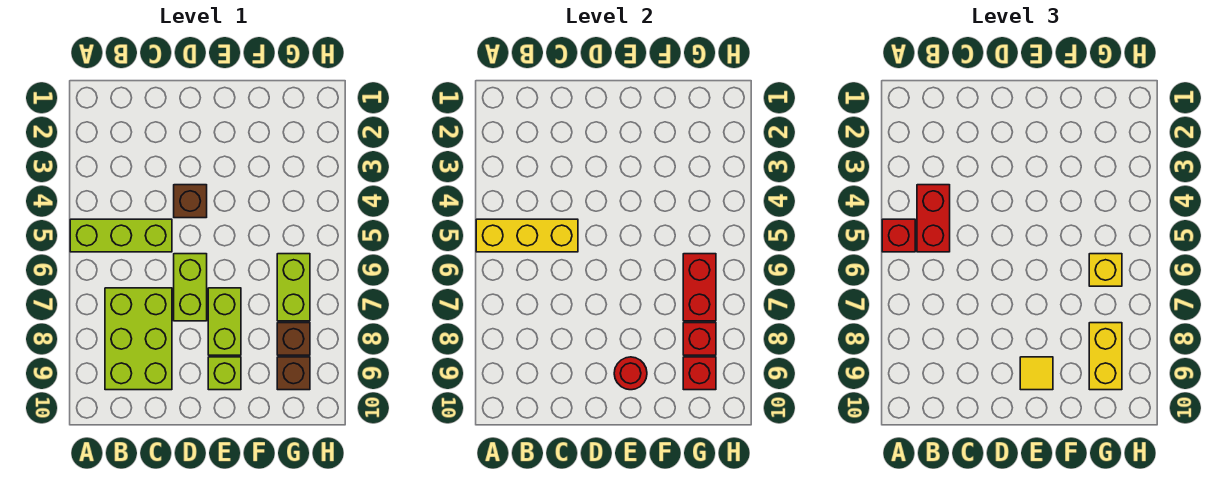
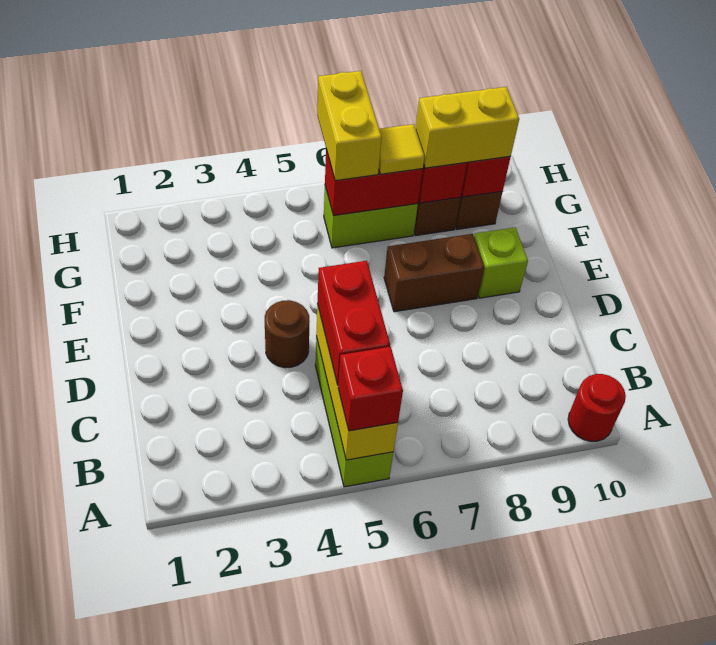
red 1x2 brick [917,185,950,252] -> red 1x2 brick turned to [317,261,390,385]
lime 2x3 brick [105,288,172,390] -> none
brown 1x1 brick [174,185,207,218] -> brown 1x1 round brick [265,300,310,368]
lime 1x2 brick [174,254,207,321] -> none
lime 1x2 brick [208,288,241,355] -> brown 1x2 brick [384,234,484,312]
red 1x1 round brick [614,357,647,390] -> red 1x1 round brick moved to [568,374,626,441]
yellow 1x1 tile [1020,357,1053,390] -> yellow 1x1 tile moved to [379,124,424,174]
yellow 1x1 brick [1089,254,1122,286] -> yellow 1x2 brick [317,71,382,181]

